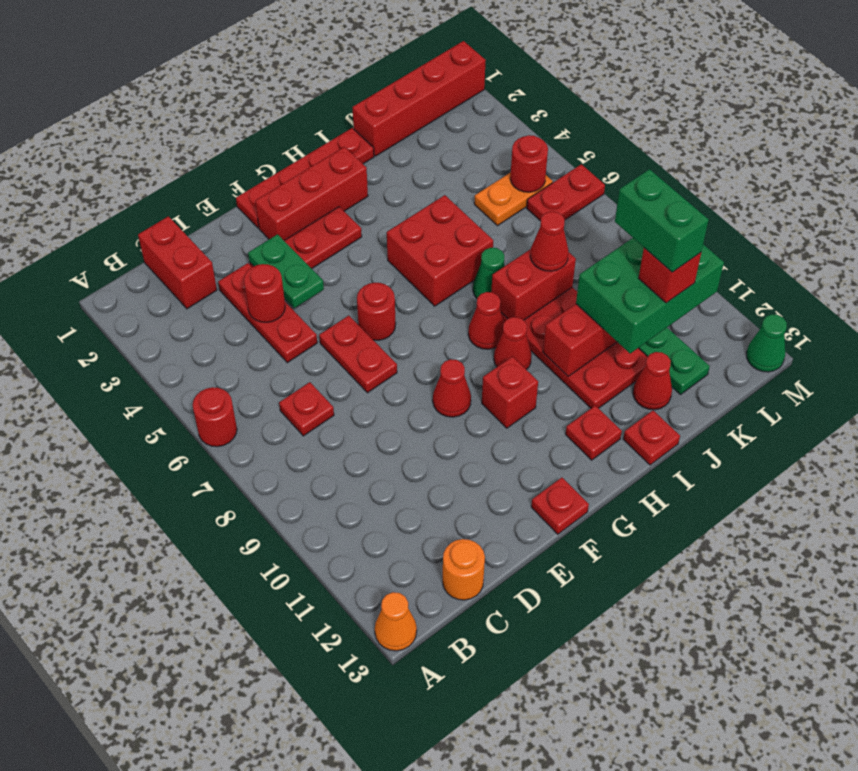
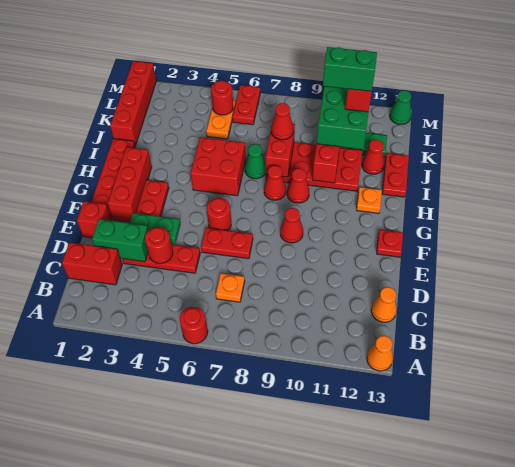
red 1x1 plate [279,382,334,436] -> orange 1x1 plate [216,273,245,302]
orange 1x1 round brick [443,539,485,600] -> orange 1x1 cone [371,287,397,322]
none -> green 1x2 brick [92,219,148,262]
red 1x1 brick [482,357,538,428] -> red 1x1 brick moved to [77,201,111,238]
red 1x1 plate [565,406,622,460] -> orange 1x1 plate [357,187,382,213]
red 1x1 plate [623,411,680,465] -> red 1x2 plate [382,153,409,197]

